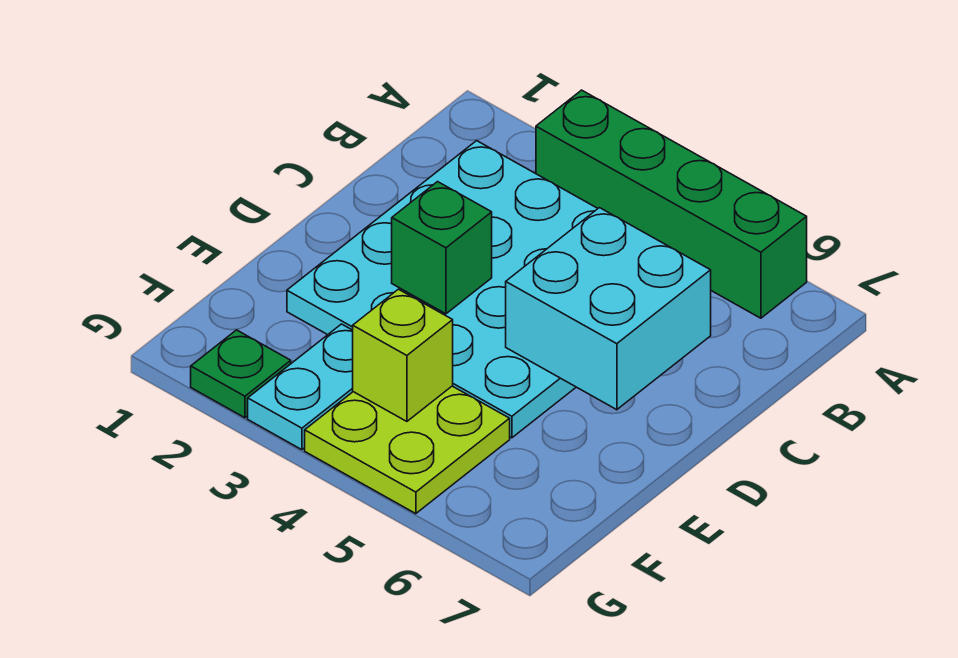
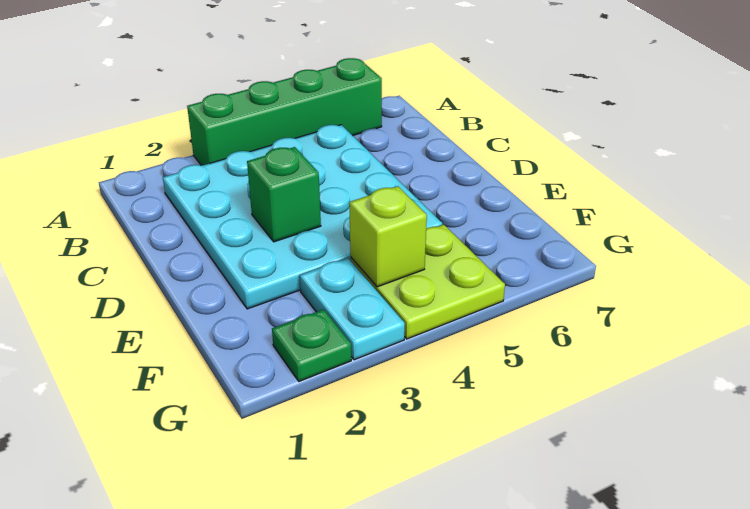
cyan 2x2 brick [506,208,711,410] -> none

